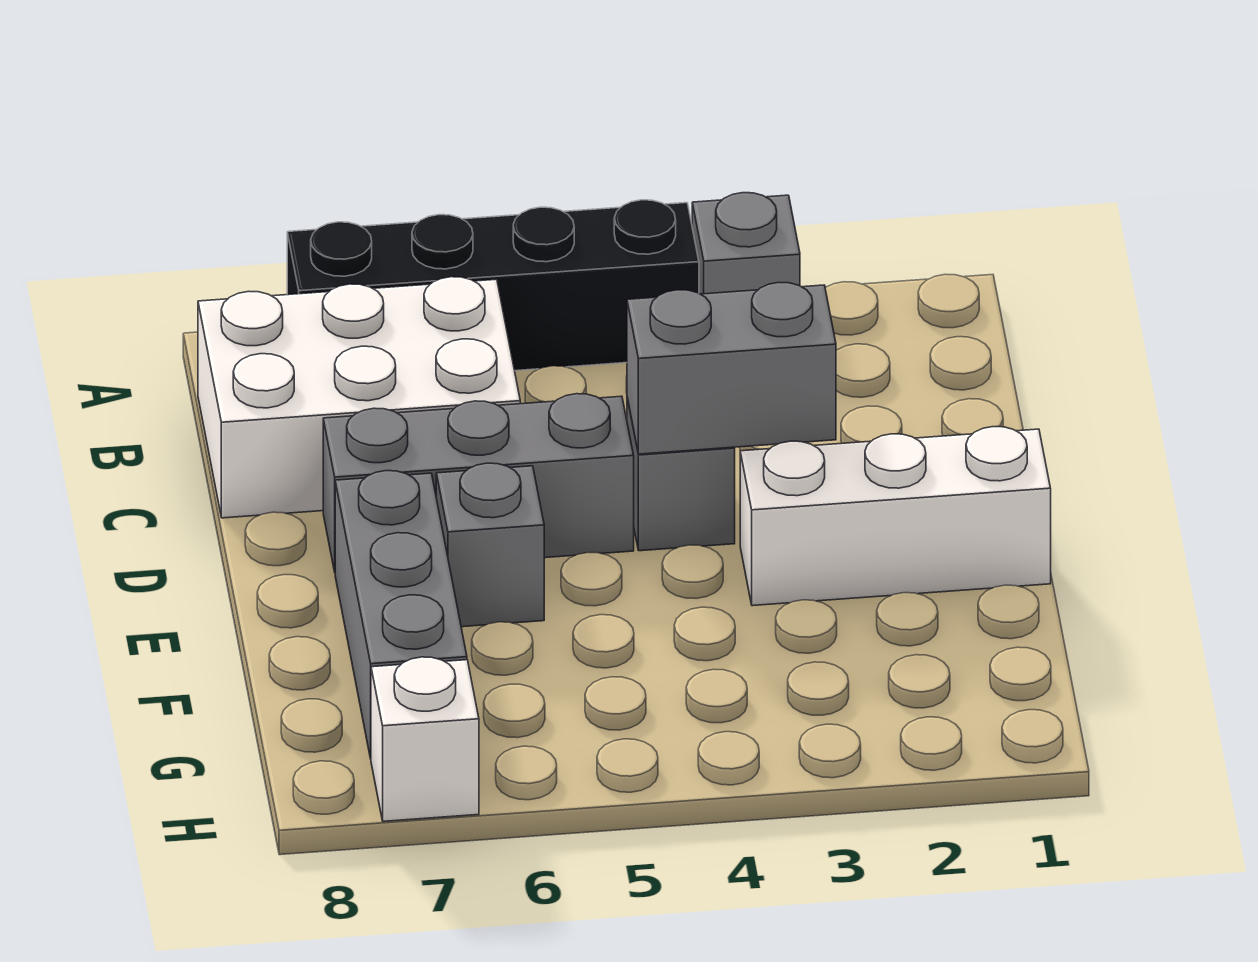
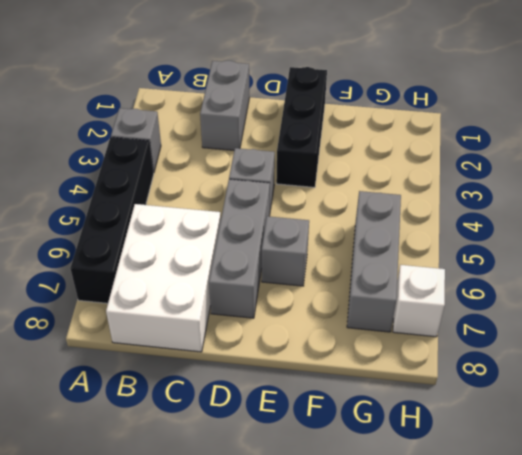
grey 1x2 brick [627,282,836,454] -> grey 1x2 brick moved to [200,61,250,150]
white 1x3 brick [740,427,1051,606] -> black 1x3 brick [276,67,327,187]
grey 1x3 brick [335,471,467,759] -> grey 1x3 brick turned to [347,191,401,332]

